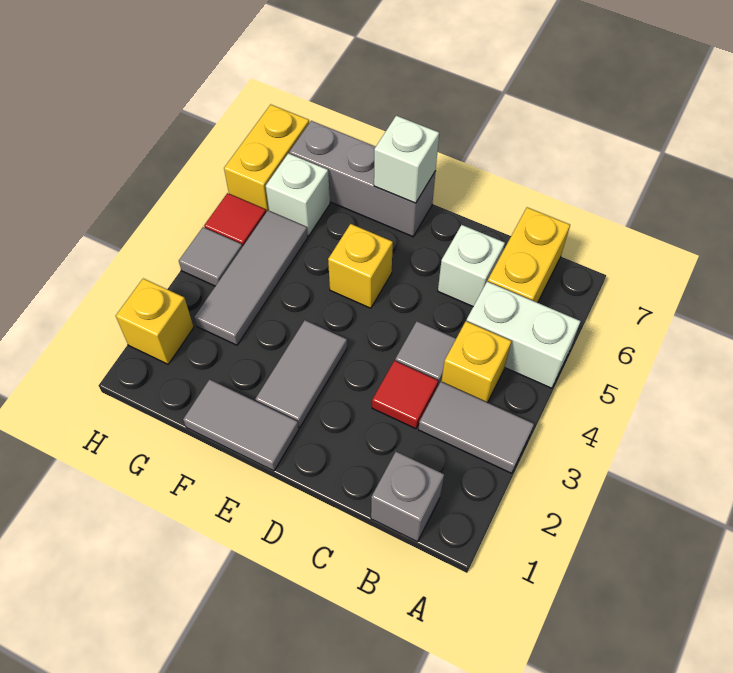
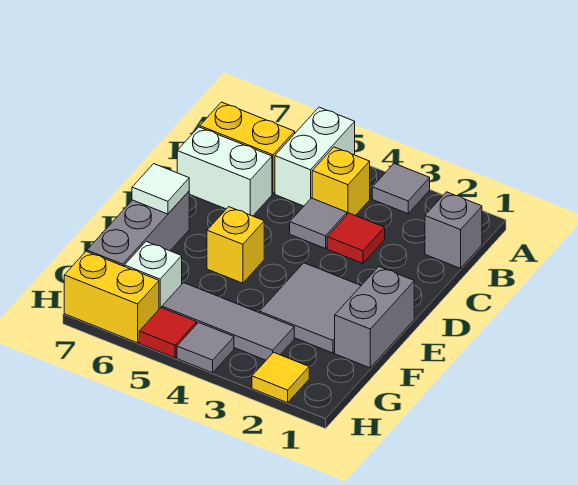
grey 1x2 tile [418,382,534,473] -> grey 1x1 tile [372,163,430,214]
white 1x1 brick [438,225,505,306] -> white 1x2 brick [177,127,272,216]
grey 1x2 tile [183,380,299,471] -> grey 1x2 brick [335,267,414,368]
grey 1x2 tile [255,320,347,428] -> grey 2x2 tile [260,263,361,353]
white 1x1 brick [374,116,439,203] -> white 1x1 tile [132,164,189,214]
yellow 1x1 brick [116,279,194,364] -> yellow 1x1 tile [252,352,309,403]

